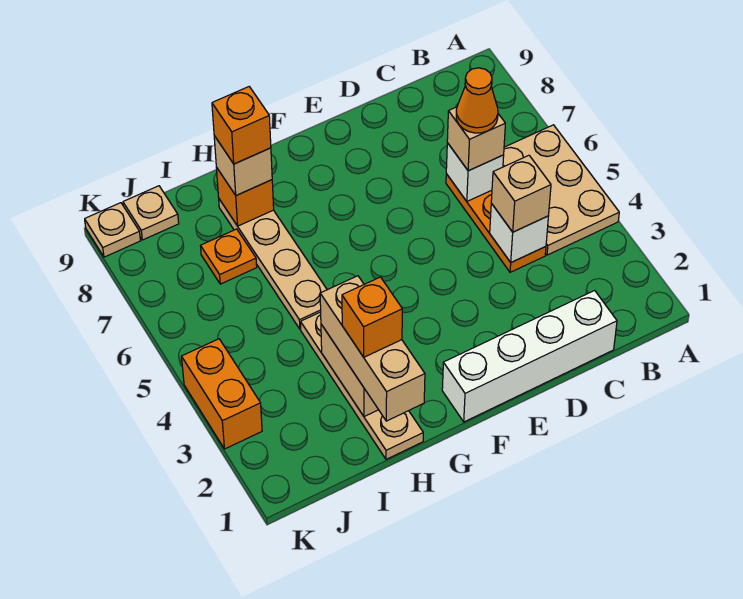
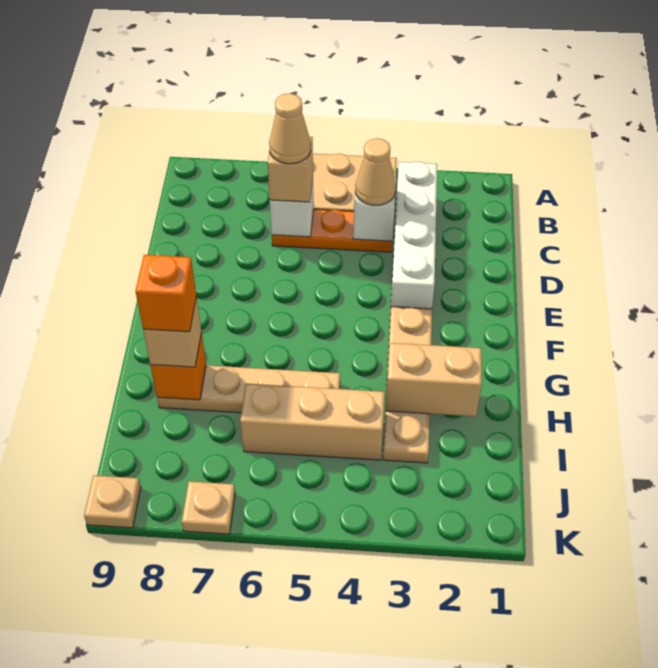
white 1x4 brick [442,290,617,422] -> white 1x4 brick moved to [391,162,437,309]
tan 1x1 brick [491,155,551,232] -> tan 1x1 cone [355,138,396,205]
orange 1x1 cone [456,68,498,133] -> tan 1x1 cone [269,93,311,164]
tan 1x4 plate [301,312,423,459] -> tan 1x4 plate turned to [383,307,432,463]
tan 1x3 brick [320,276,425,421] -> tan 1x3 brick moved to [240,384,385,460]
orange 1x1 brick [342,277,402,357] -> none
orange 1x1 plate [201,229,257,284] -> none
tan 1x1 plate [123,186,179,240] -> tan 1x1 plate moved to [182,481,235,534]
orange 1x2 brick [182,339,262,449] -> none

